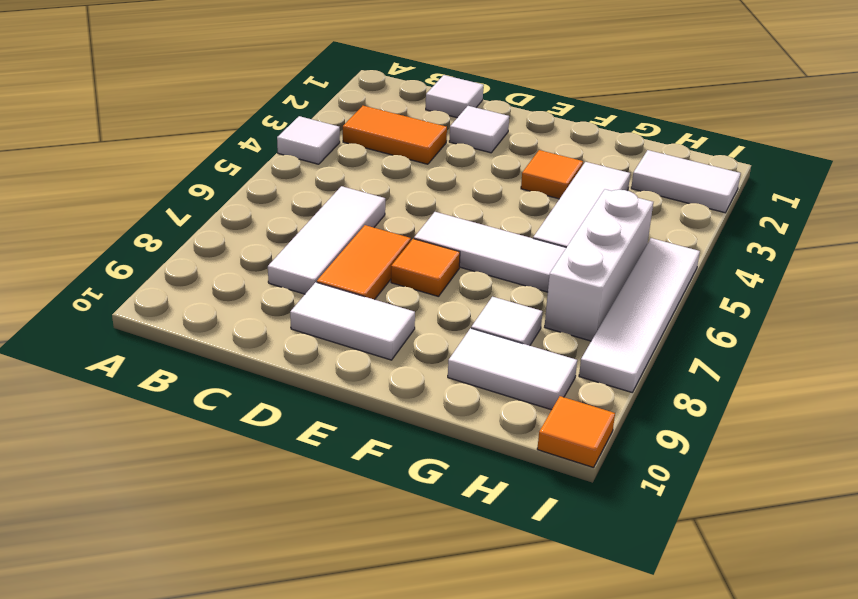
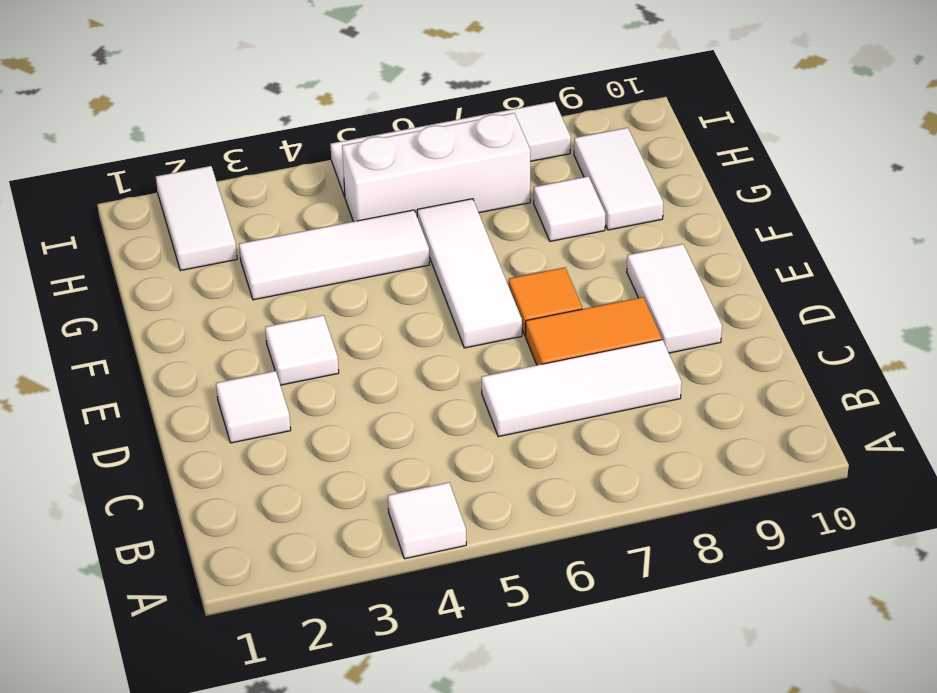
orange 1x2 tile [343,106,447,164] -> none
white 1x1 tile [426,75,484,118] -> white 1x1 tile moved to [265,315,339,385]
orange 1x1 tile [521,150,583,199] -> none
orange 1x1 tile [537,396,615,468] -> none

